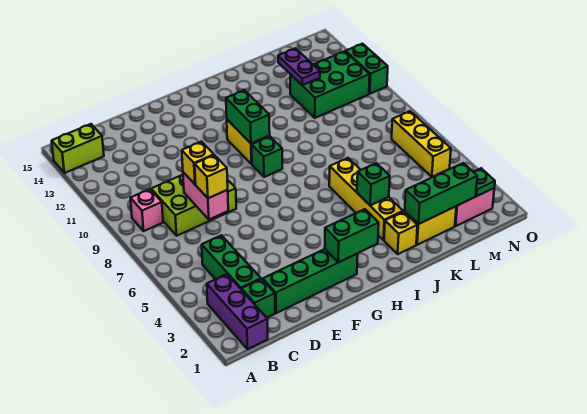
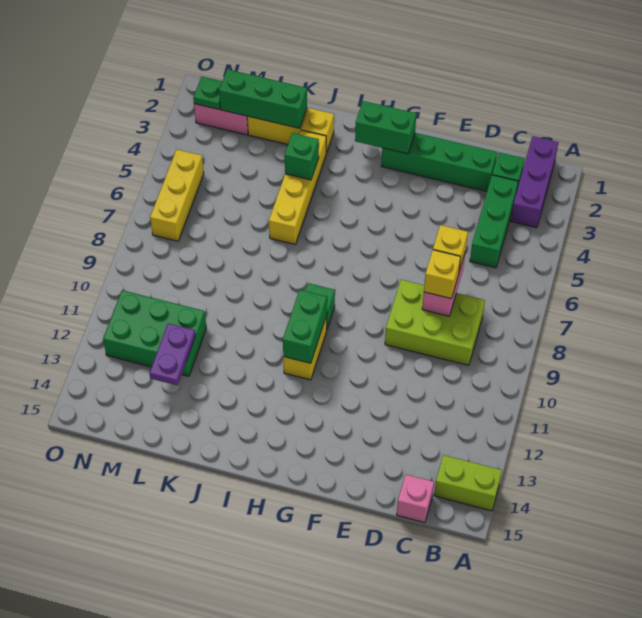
pink 1x1 brick [130,189,163,231] -> pink 1x1 brick moved to [397,475,434,523]
green 1x2 brick [345,44,388,94] -> none

